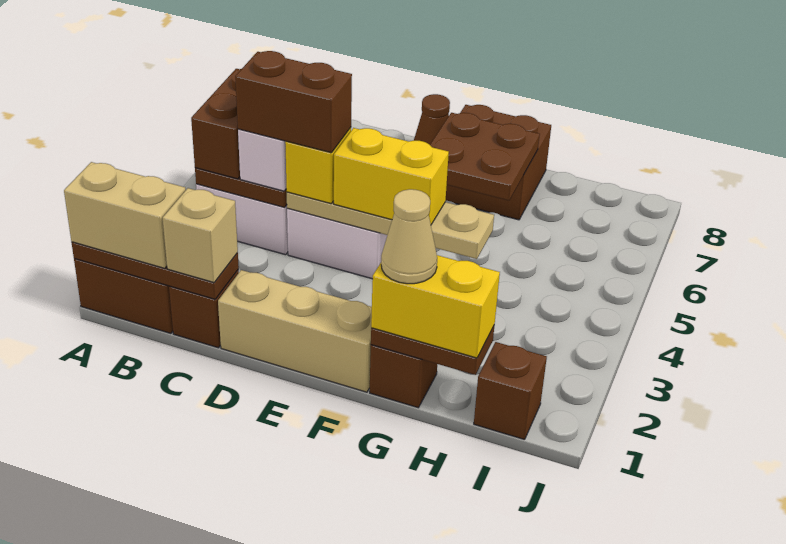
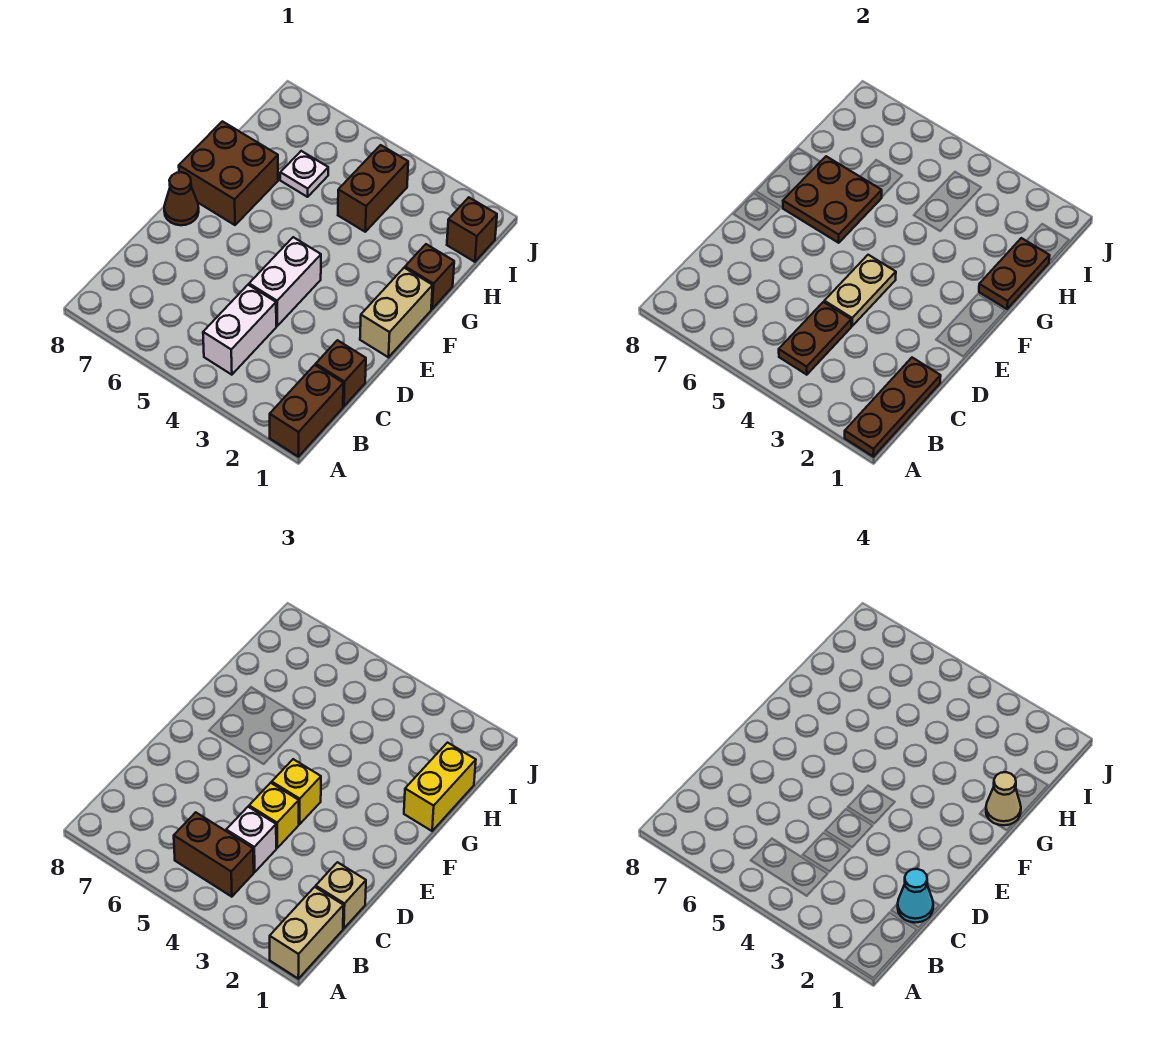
none -> cyan 1x1 cone [898,869,933,923]
brown 1x2 brick [235,51,352,153] -> brown 1x2 brick moved to [338,145,408,232]
tan 1x3 brick [218,270,372,392] -> tan 1x2 brick [360,268,433,357]
tan 1x4 plate [287,192,494,259] -> tan 1x2 plate [824,255,896,326]
yellow 1x2 brick [334,128,449,224] -> yellow 1x1 brick [272,759,321,824]
none -> white 1x1 plate [280,151,328,197]

